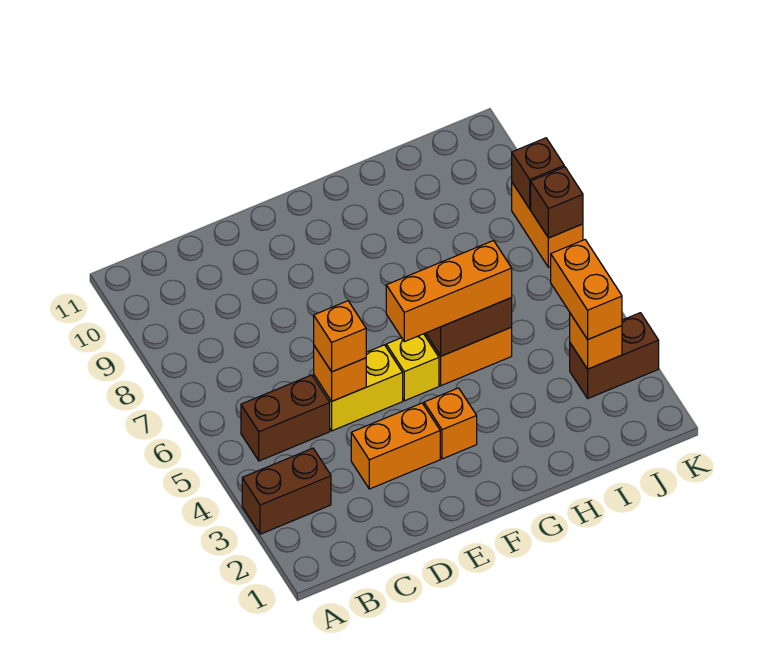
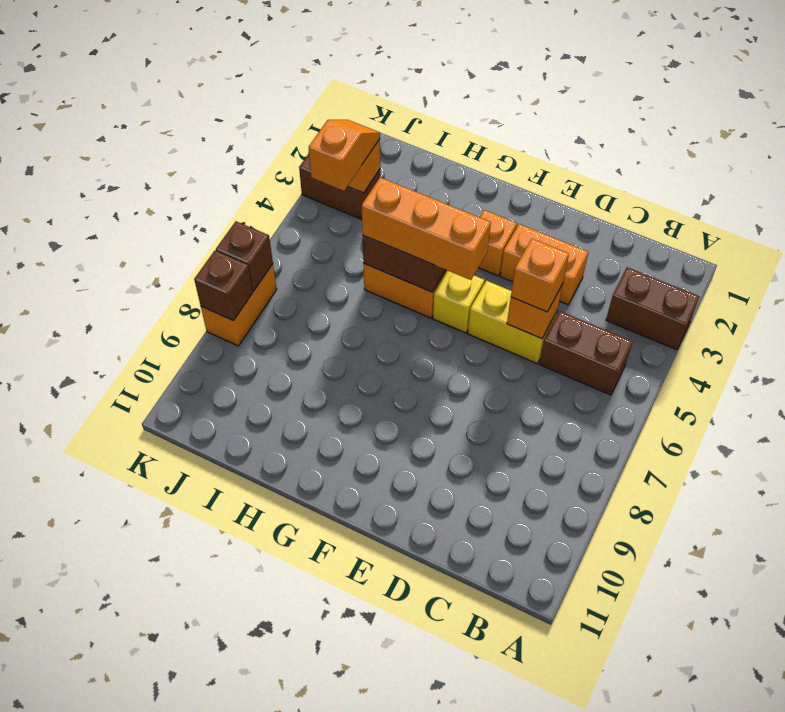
orange 1x2 brick [551,240,622,339] -> orange 1x2 slope [309,120,380,191]

